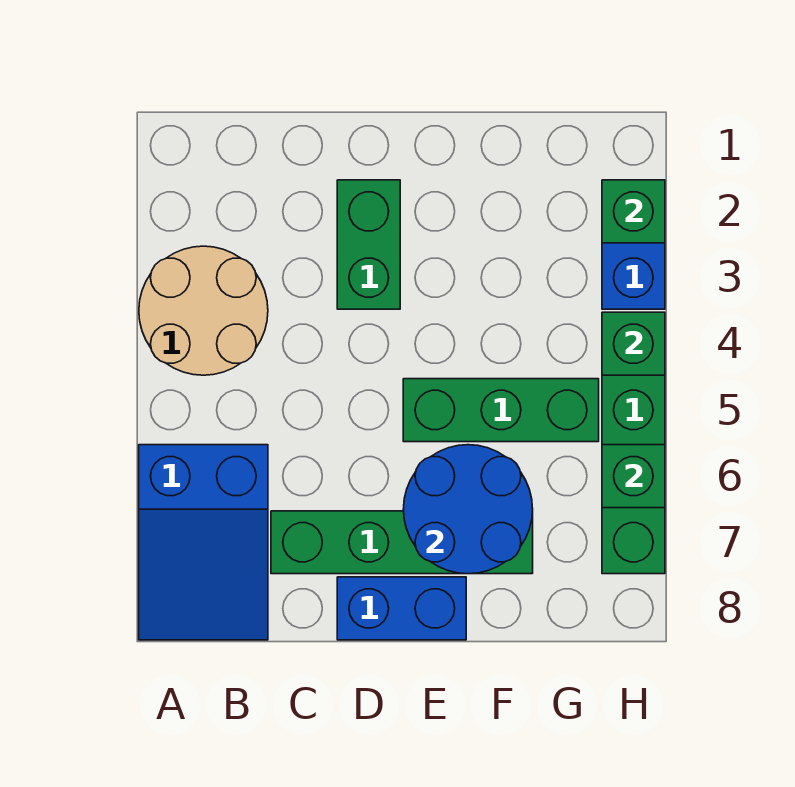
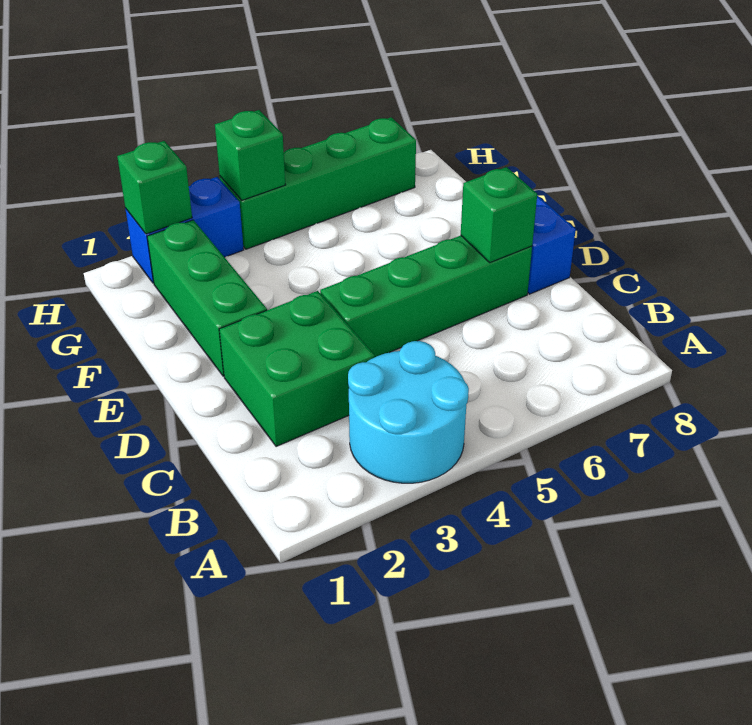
tan 2x2 round brick [139,246,268,375] -> cyan 2x2 round brick [348,341,469,483]
blue 2x3 slope [139,445,268,640] -> none
green 1x4 brick [271,511,533,574] -> green 1x4 brick turned to [320,236,532,357]
green 1x2 brick [337,180,400,309] -> green 2x2 brick [219,291,374,447]
green 1x3 brick [403,379,599,442] -> green 1x3 brick moved to [147,220,267,376]
blue 2x2 round brick [403,445,533,574] -> none
green 1x1 brick [602,445,665,508] -> green 1x1 brick moved to [461,167,537,263]

